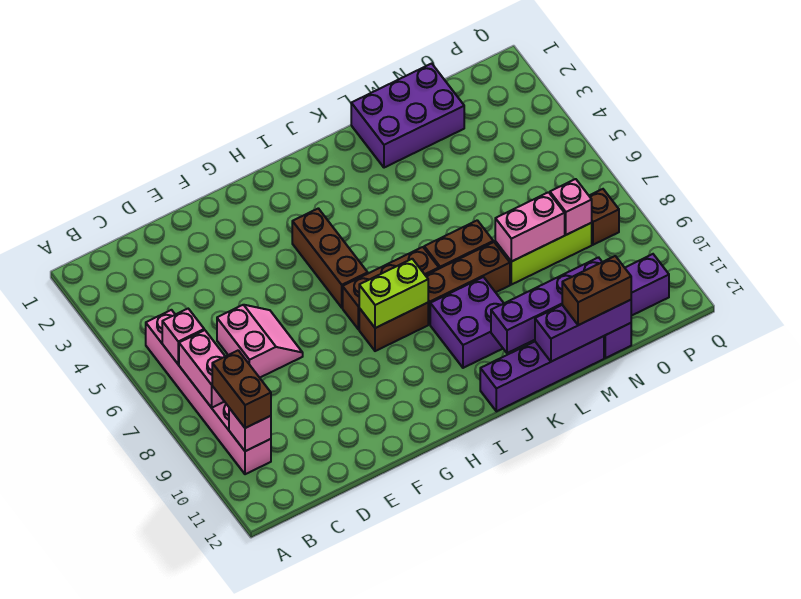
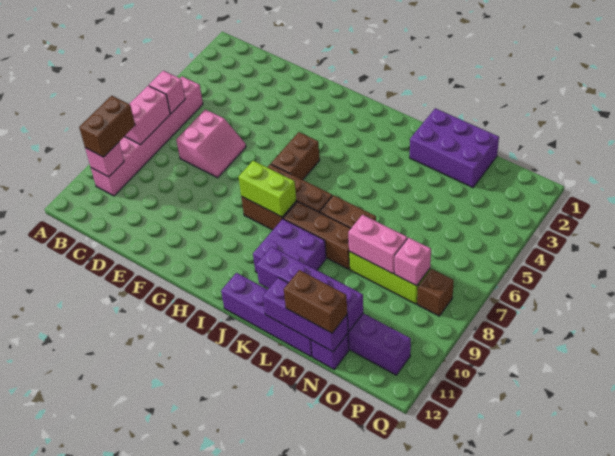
brown 1x3 brick [292,208,368,308] -> brown 1x2 brick [271,132,320,180]

